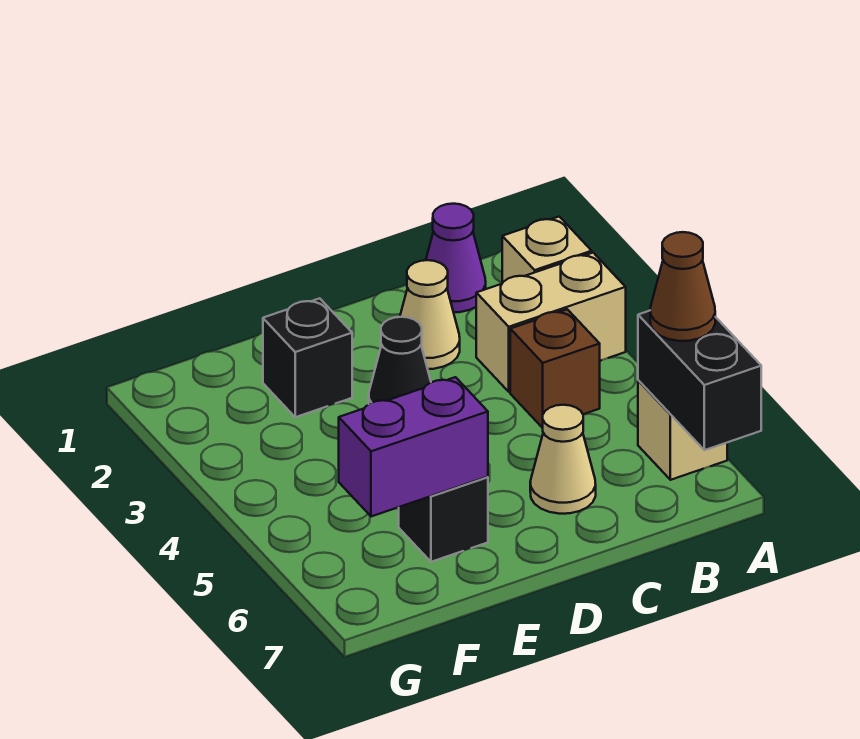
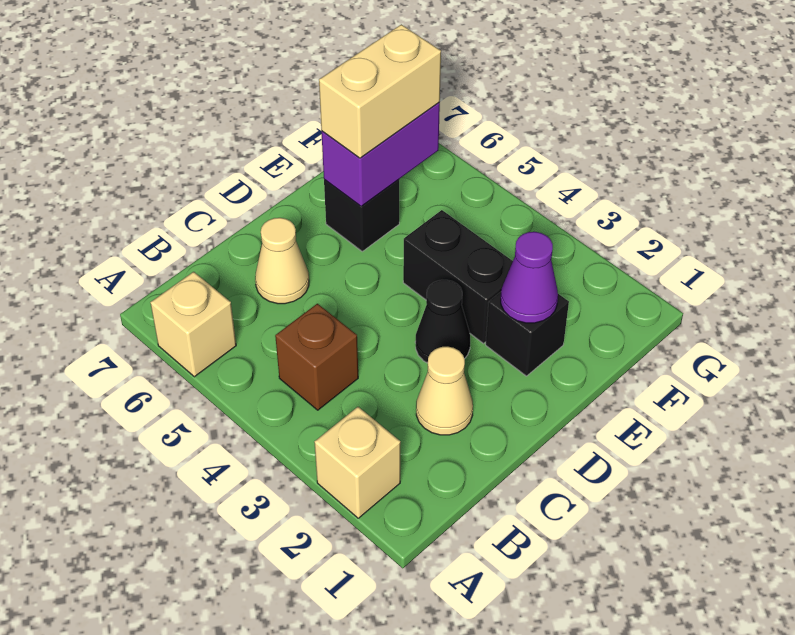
tan 1x2 brick [476,253,626,392] -> tan 1x2 brick moved to [319,24,441,158]
black 1x2 brick [638,311,761,450] -> black 1x2 brick moved to [403,210,513,344]
brown 1x1 cone [650,232,715,341] -> none
purple 1x1 cone [426,204,486,312] -> purple 1x1 cone moved to [501,232,558,323]

